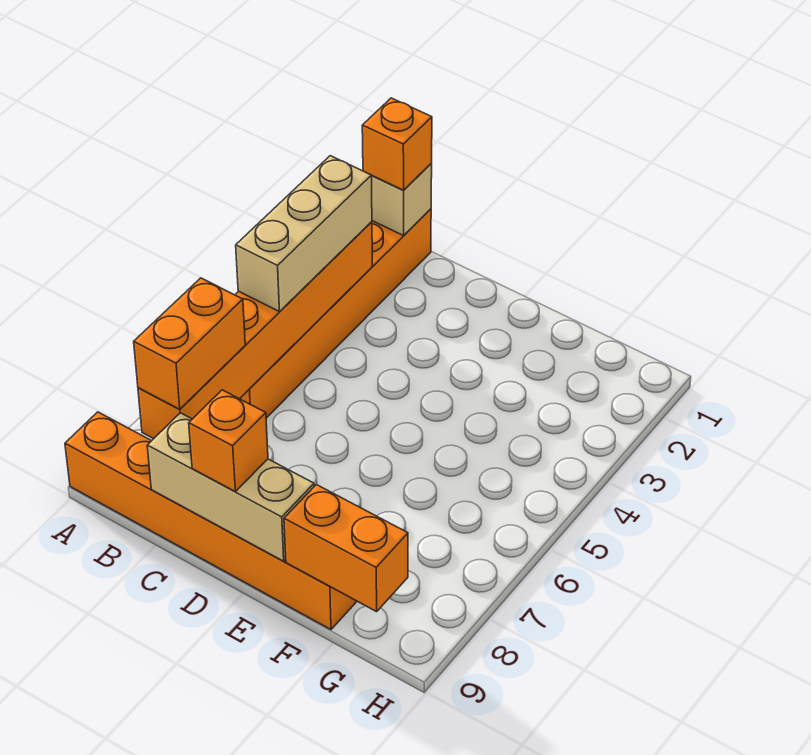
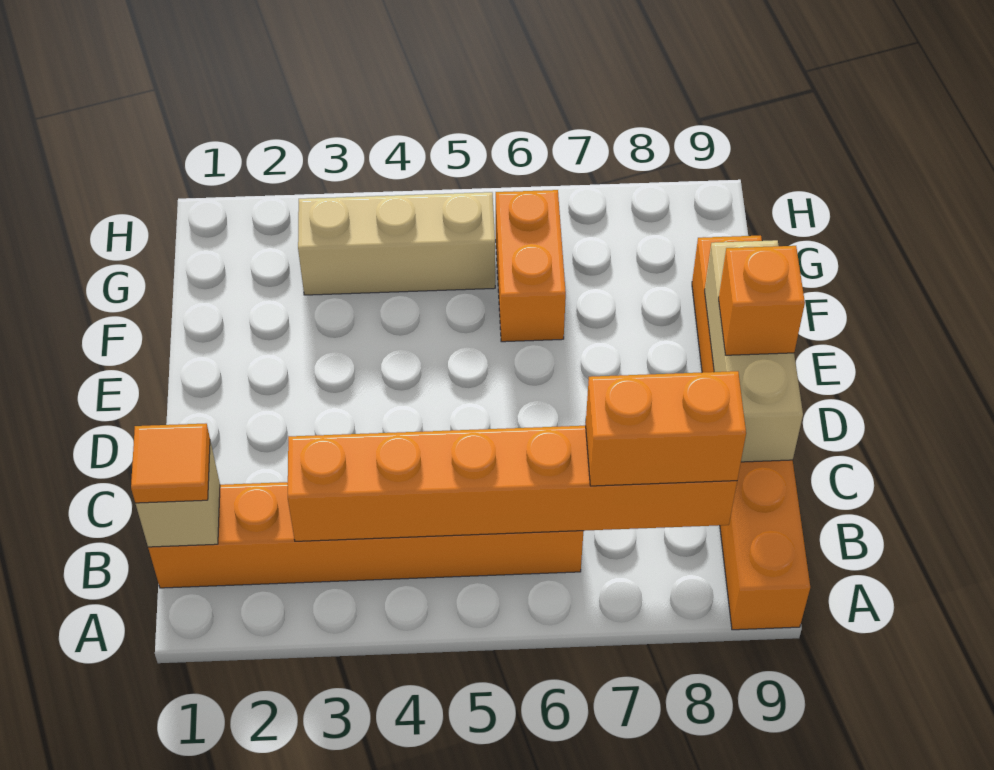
orange 1x1 brick [362,98,432,190] -> orange 1x1 tile [131,424,210,503]
tan 1x3 brick [236,156,372,312] -> tan 1x3 brick moved to [298,192,495,295]
orange 1x2 brick [284,485,408,612] -> orange 1x2 brick moved to [496,190,566,342]

